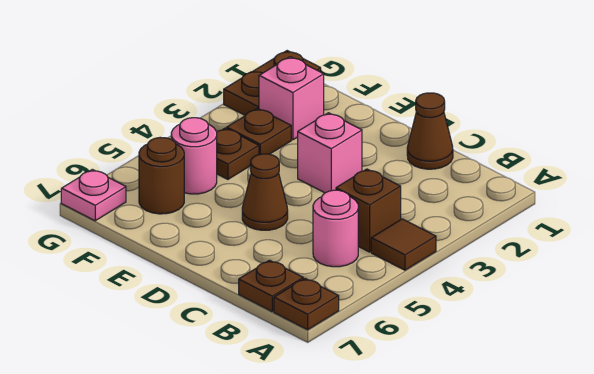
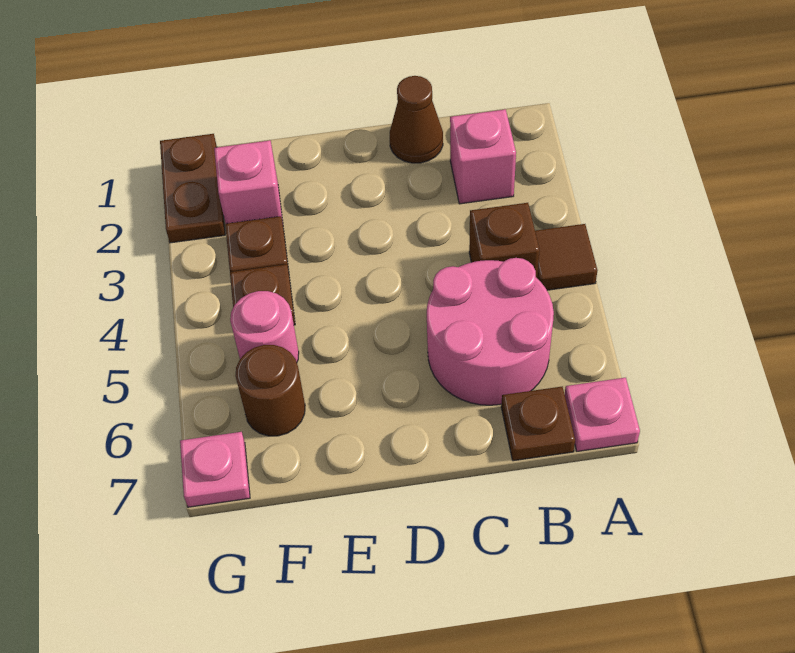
brown 1x1 plate [274,279,339,330] -> pink 1x1 plate [565,378,640,451]
pink 1x1 round brick [313,190,358,267] -> pink 2x2 round brick [427,258,554,405]
pink 1x1 brick [298,113,362,193] -> pink 1x1 brick moved to [450,109,516,204]
brown 1x1 cone [242,154,288,230] -> none

